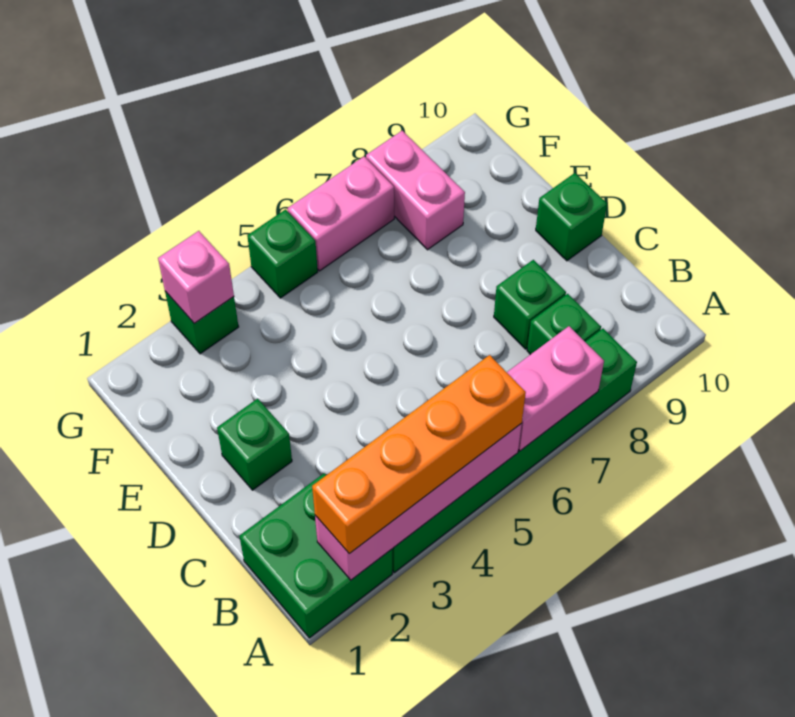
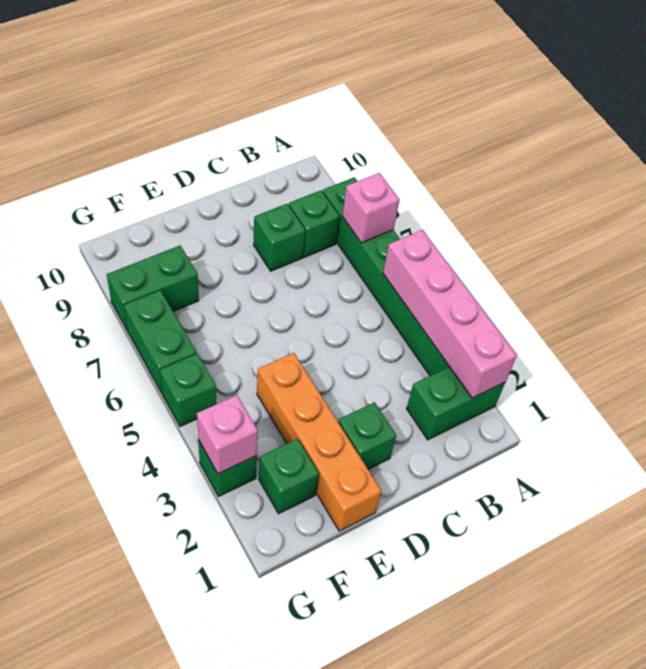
green 2x2 brick [239,473,392,638] -> green 1x2 brick [407,367,505,440]
orange 1x4 brick [312,355,526,554] -> orange 1x4 brick moved to [257,353,382,531]
pink 1x2 brick [507,326,604,451] -> pink 1x1 brick [342,173,399,243]
green 1x1 brick [536,173,607,261] -> green 1x1 brick moved to [259,439,319,514]
pink 1x2 brick [366,131,465,250] -> green 1x2 brick [107,245,199,330]
pink 1x2 brick [288,157,394,271] -> green 1x2 brick [124,290,197,393]

